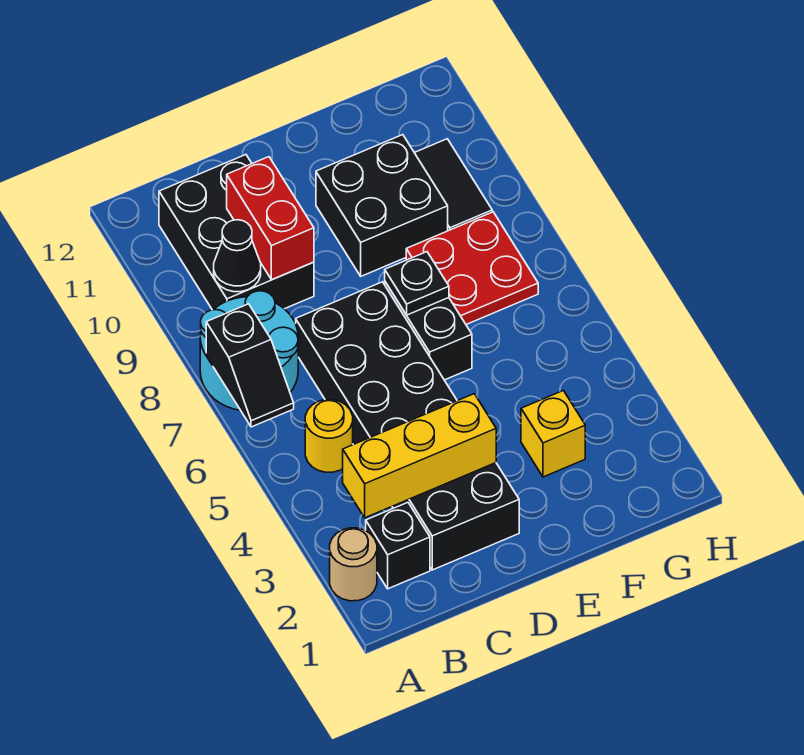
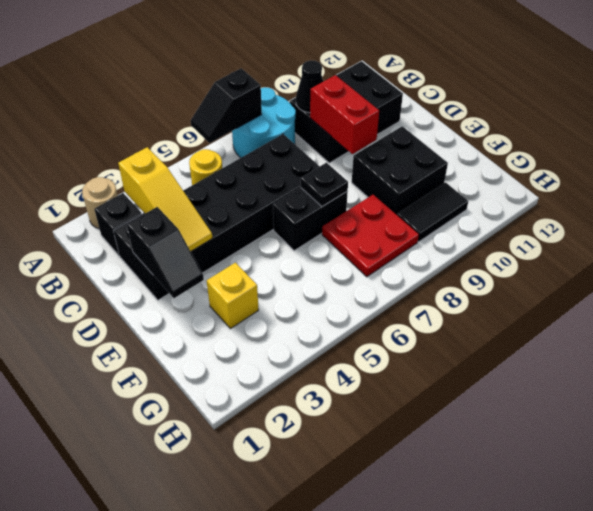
yellow 1x3 brick [343,394,496,518] -> yellow 1x3 slope [118,147,212,251]
red 1x2 brick [227,157,314,280] -> red 1x2 brick turned to [310,75,379,154]
none -> black 1x2 slope [127,207,204,298]

